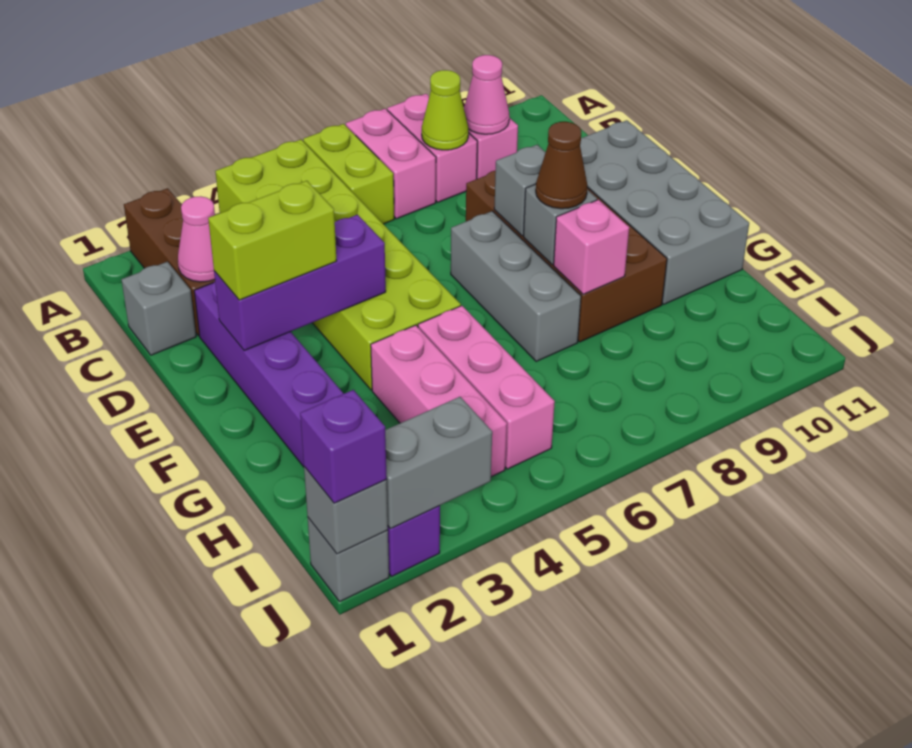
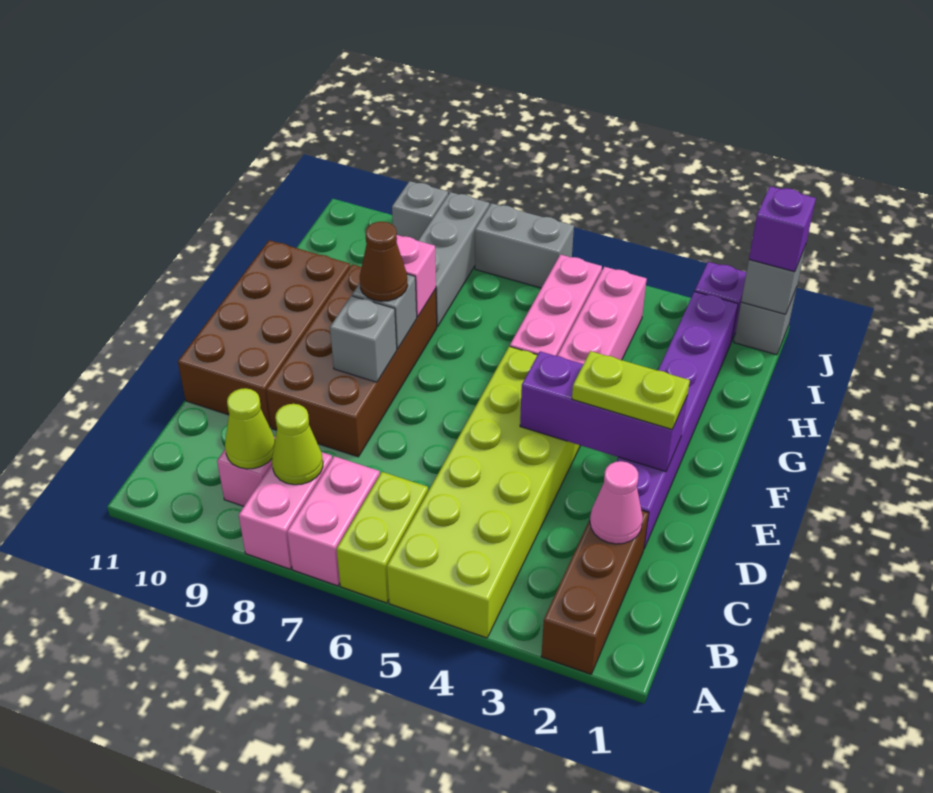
pink 1x1 cone [464,55,509,134] -> lime 1x1 cone [225,388,275,469]
grey 1x1 brick [122,262,196,355] -> grey 1x1 brick moved to [392,181,448,241]
grey 2x4 brick [580,120,749,304] -> brown 2x4 brick [178,240,350,427]
lime 1x2 brick [208,181,336,300] -> lime 1x2 plate [572,351,690,429]
grey 1x3 brick [451,211,581,362] -> grey 1x3 brick moved to [418,192,489,327]
grey 1x2 brick [385,397,492,529] -> grey 1x2 brick moved to [475,203,574,288]

